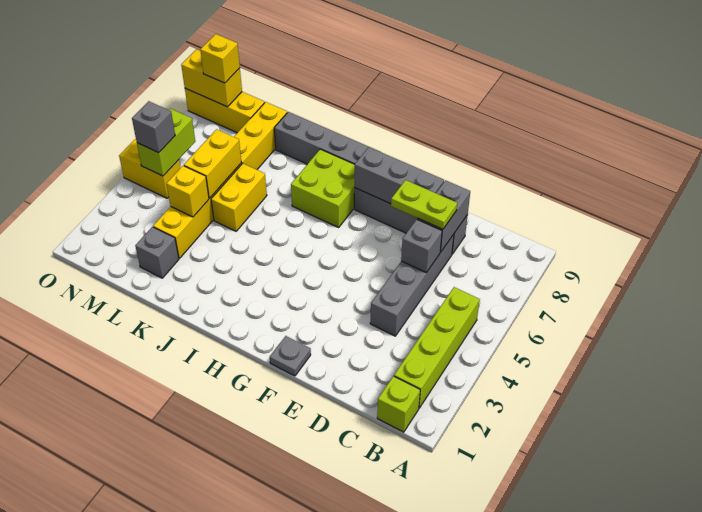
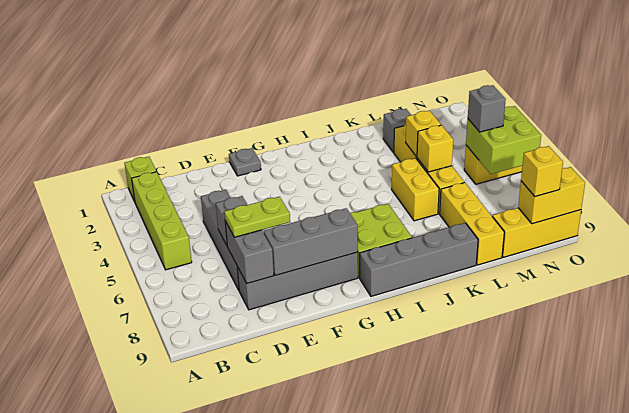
yellow 1x2 brick [184,129,241,198] -> yellow 1x1 brick [417,125,453,172]
lime 1x2 brick [137,109,195,176] -> lime 2x2 brick [466,106,541,174]

